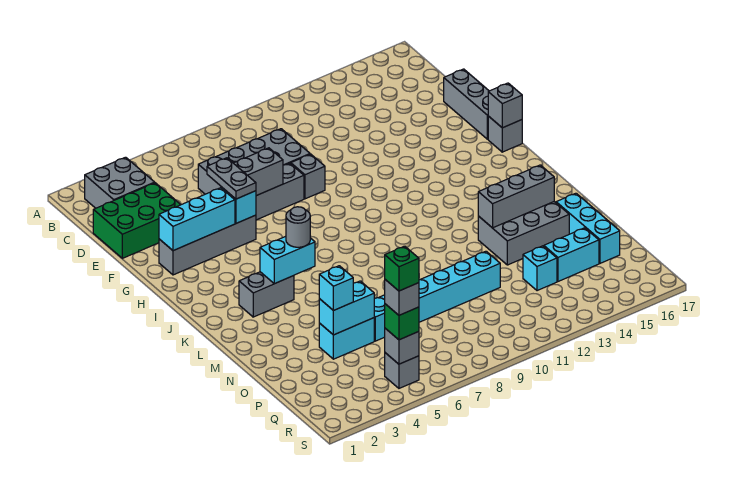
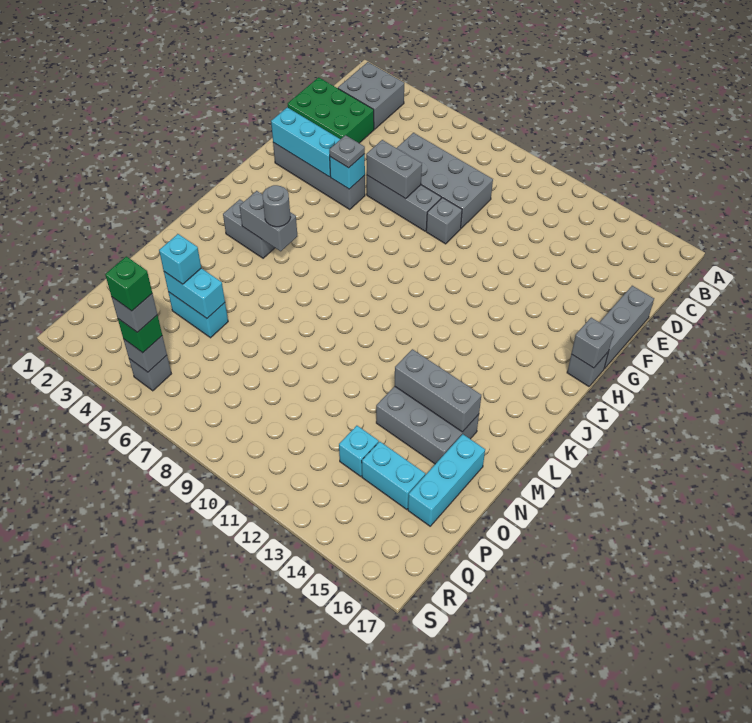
grey 1x2 plate [207,158,256,199] -> grey 1x1 plate [329,135,365,168]
cyan 1x2 brick [260,236,315,284] -> grey 1x2 brick [240,191,297,251]
cyan 1x6 brick [374,251,500,341] -> none

